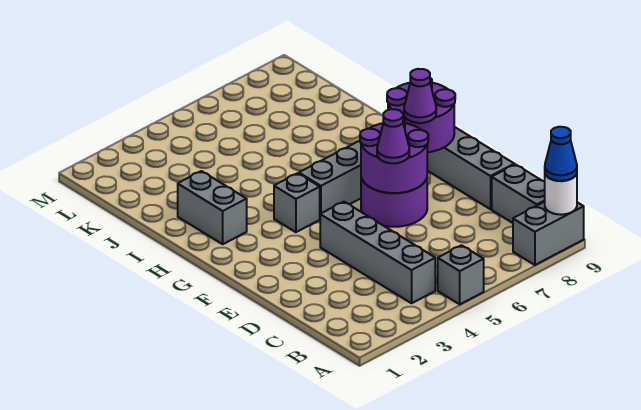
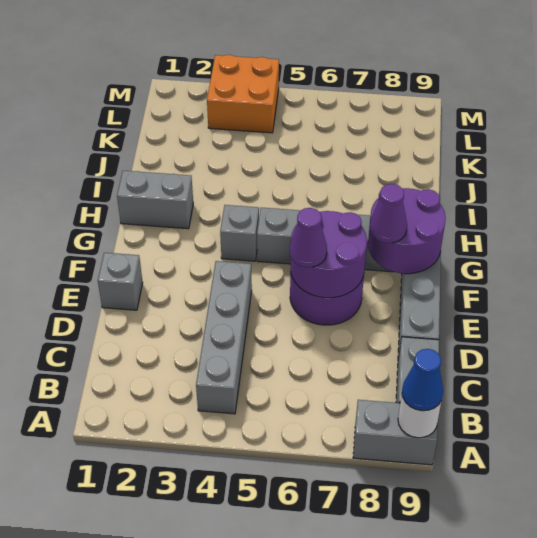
grey 1x1 brick [438,245,484,304] -> grey 1x1 brick moved to [98,253,143,310]
grey 1x2 brick [178,171,247,244] -> grey 1x2 brick turned to [117,171,193,229]
none -> orange 2x2 brick [207,55,279,133]

